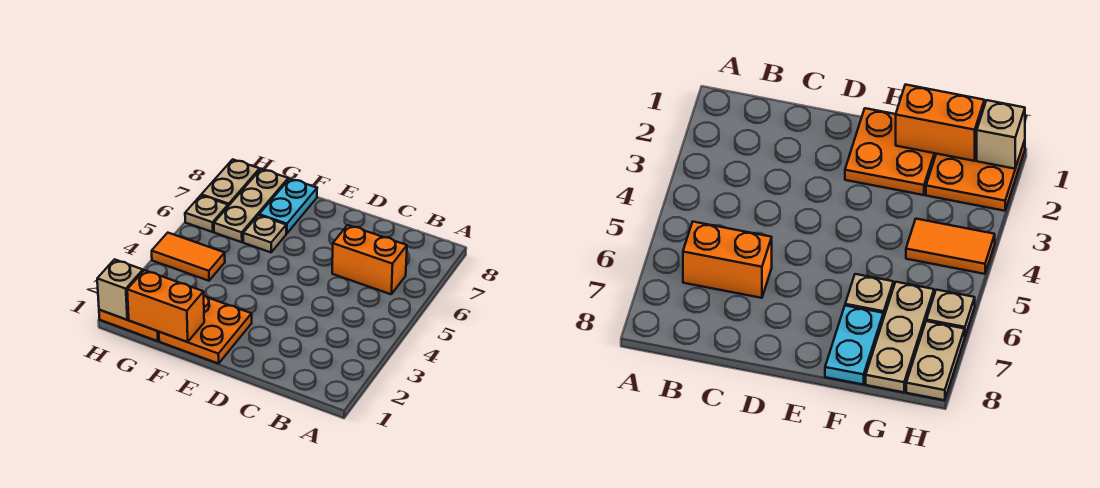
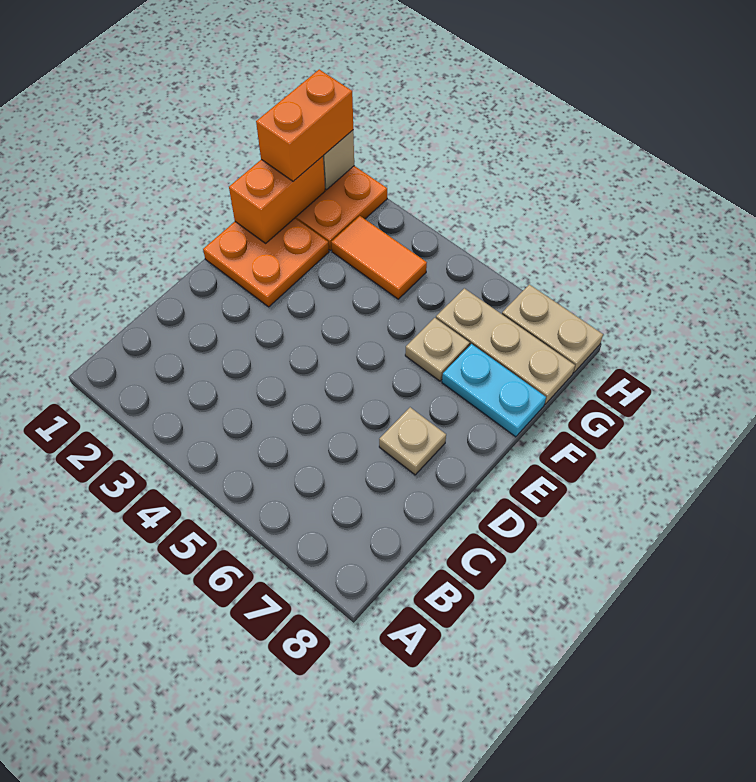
orange 1x2 brick [332,225,407,294] -> orange 1x2 brick moved to [256,69,353,181]
orange 1x2 tile [152,233,225,281] -> orange 1x2 tile turned to [331,216,427,299]
tan 1x1 plate [185,195,228,232] -> tan 1x1 plate moved to [379,407,446,475]

